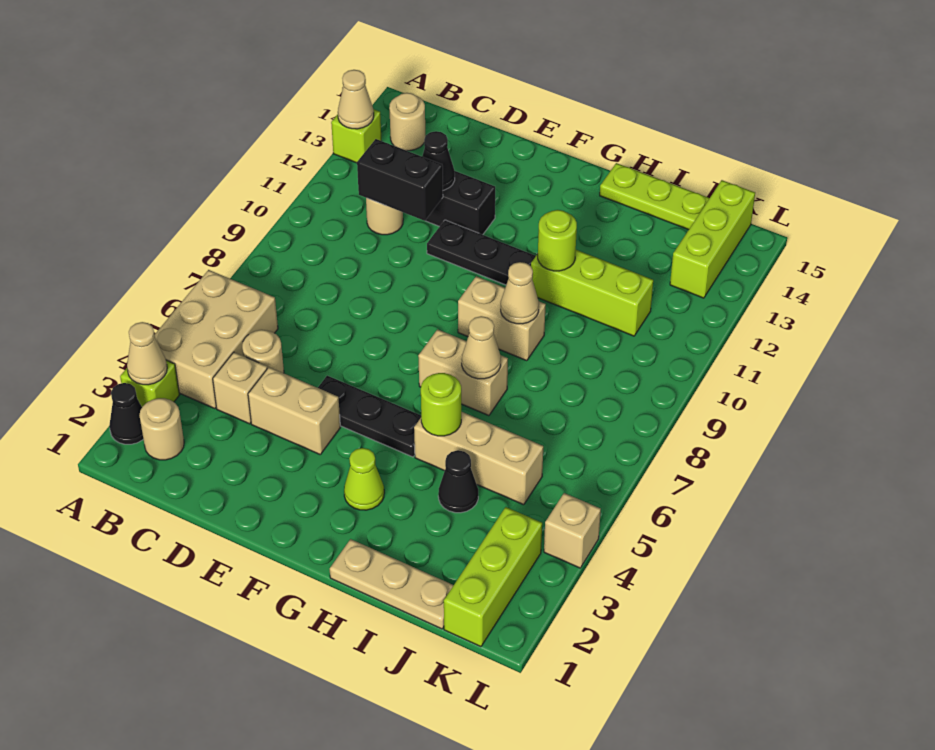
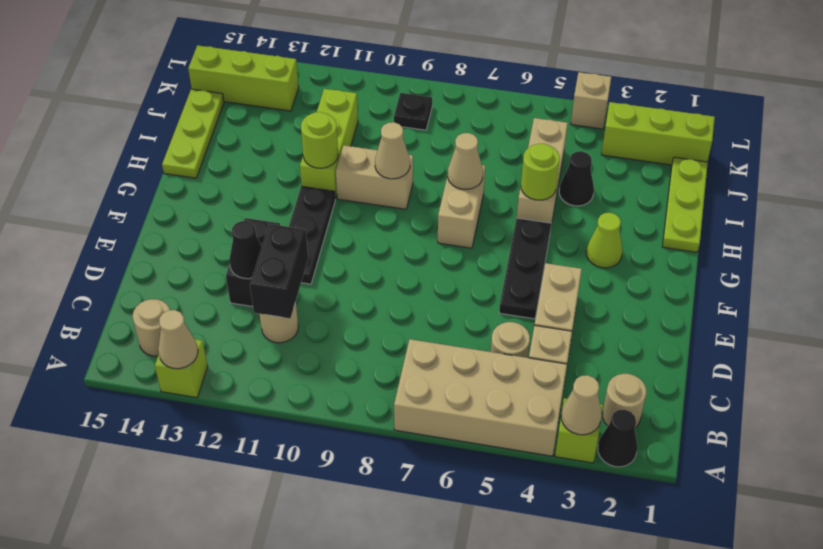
tan 2x3 brick [155,270,278,409] -> tan 2x4 brick [394,339,567,456]
tan 1x2 brick [458,276,546,361] -> tan 1x2 brick turned to [336,146,413,209]
tan 1x3 plate [330,539,454,629] -> lime 1x3 plate [662,157,708,252]
none -> black 1x1 plate [394,93,432,130]

